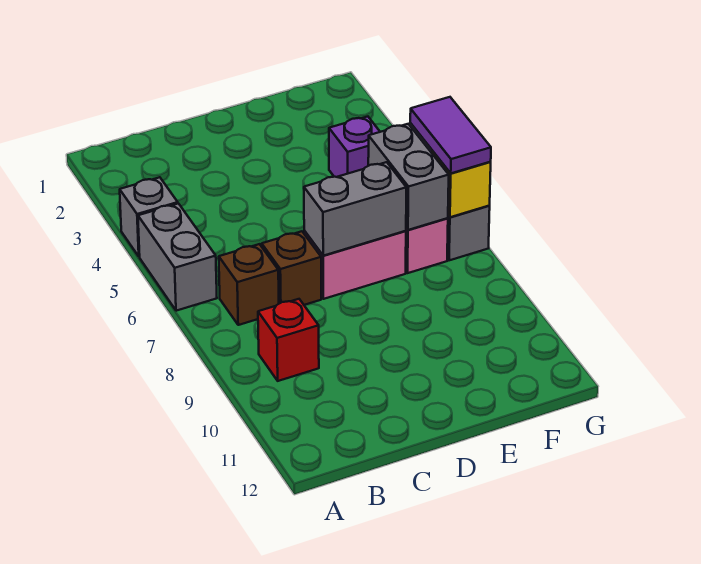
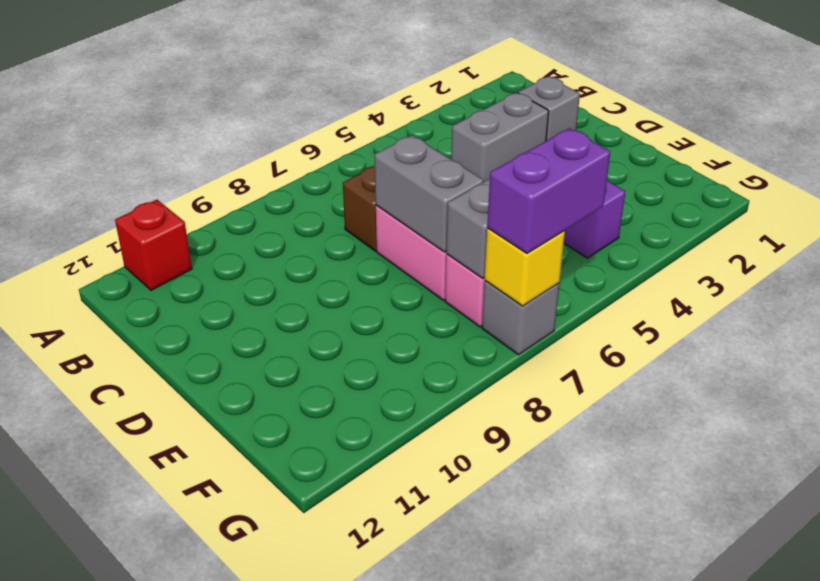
grey 1x1 brick [120,177,178,257] -> grey 1x1 brick moved to [518,77,580,141]
grey 1x2 brick [138,204,217,311] -> grey 1x2 brick moved to [451,93,549,182]
brown 1x1 brick [219,244,279,325] -> none
red 1x1 brick [258,299,319,381] -> red 1x1 brick moved to [115,200,192,290]
purple 1x2 tile [410,97,491,173] -> purple 1x2 brick [487,128,610,253]

